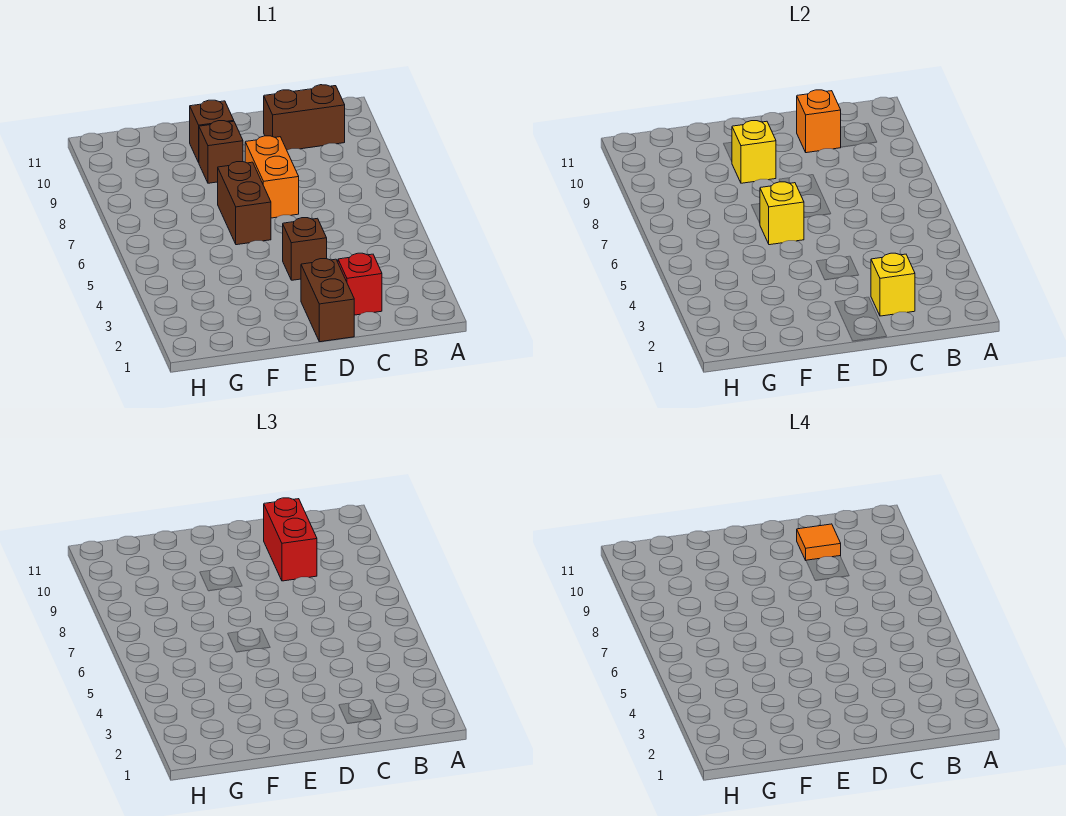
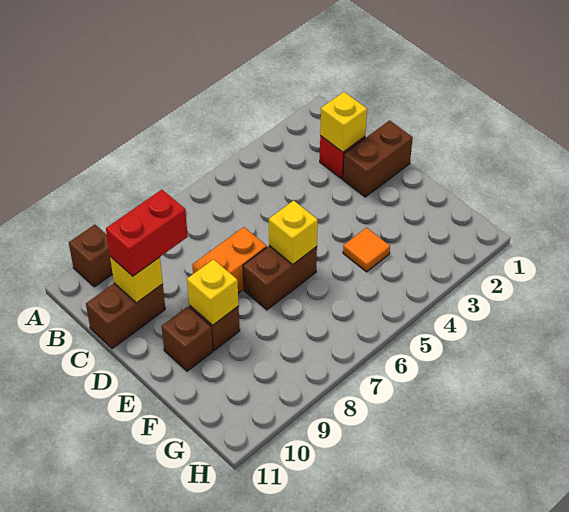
brown 1x2 brick [264,85,345,150] -> brown 1x2 brick turned to [86,283,165,349]
orange 1x1 brick [797,90,841,153] -> yellow 1x1 brick [110,257,163,303]
orange 1x1 tile [797,524,841,560] -> orange 1x1 tile moved to [343,228,390,272]
brown 1x1 brick [283,218,327,280] -> brown 1x1 brick moved to [69,225,113,287]

